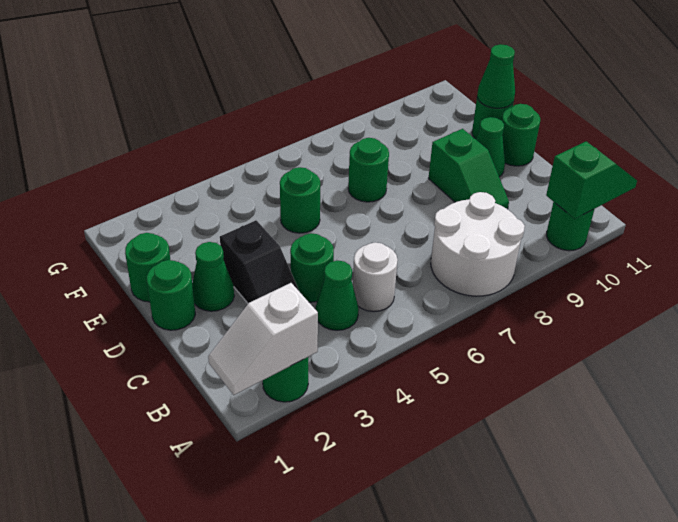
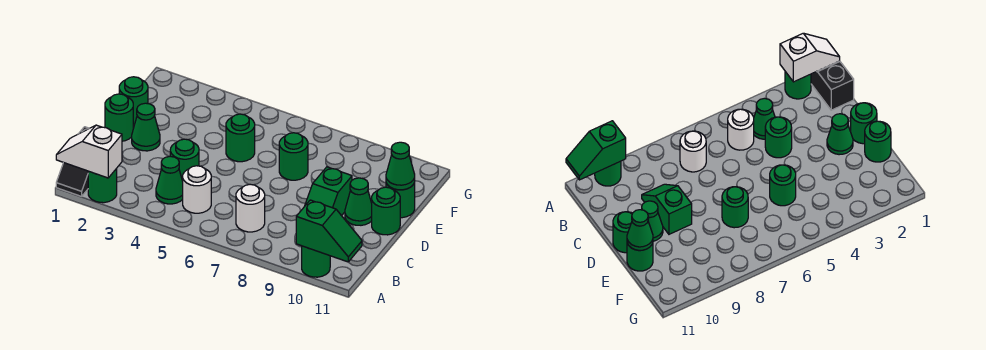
white 2x2 round brick [431,192,525,296] -> white 1x1 round brick [236,184,265,232]
black 1x2 slope [220,220,299,303] -> black 1x2 slope moved to [56,127,89,196]

